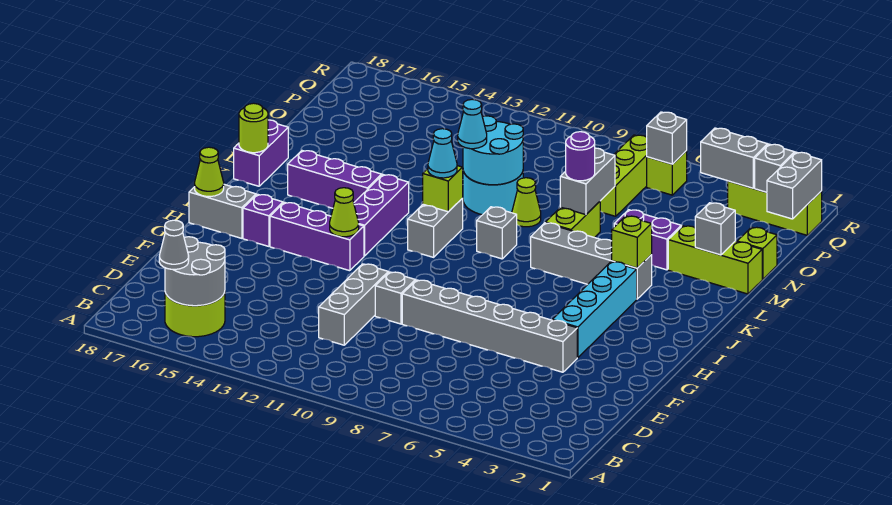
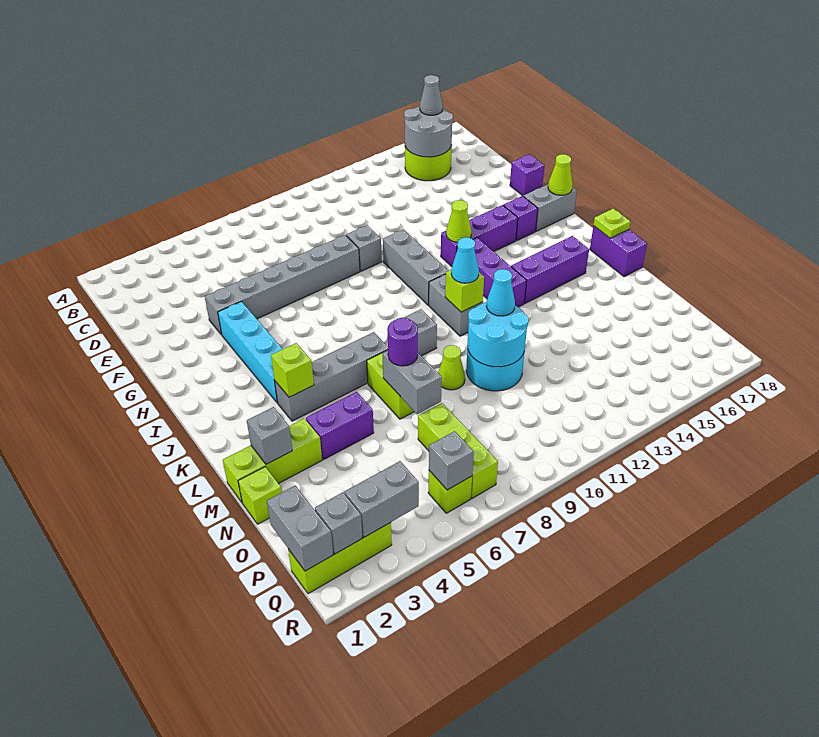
grey 1x3 brick [319,264,388,345] -> grey 1x3 brick moved to [383,229,449,305]
none -> purple 1x1 brick [510,154,545,196]
lime 1x1 round brick [239,103,268,153] -> lime 1x1 plate [594,208,630,238]

